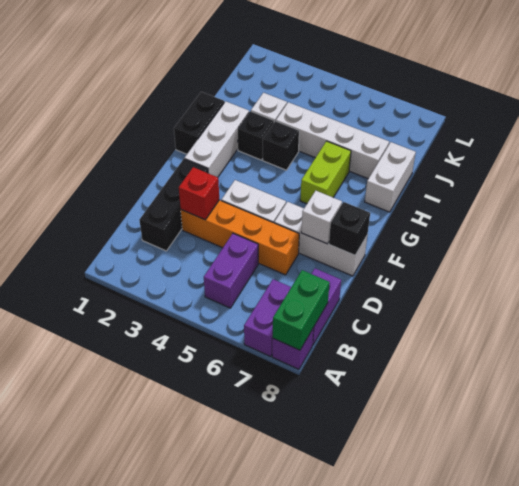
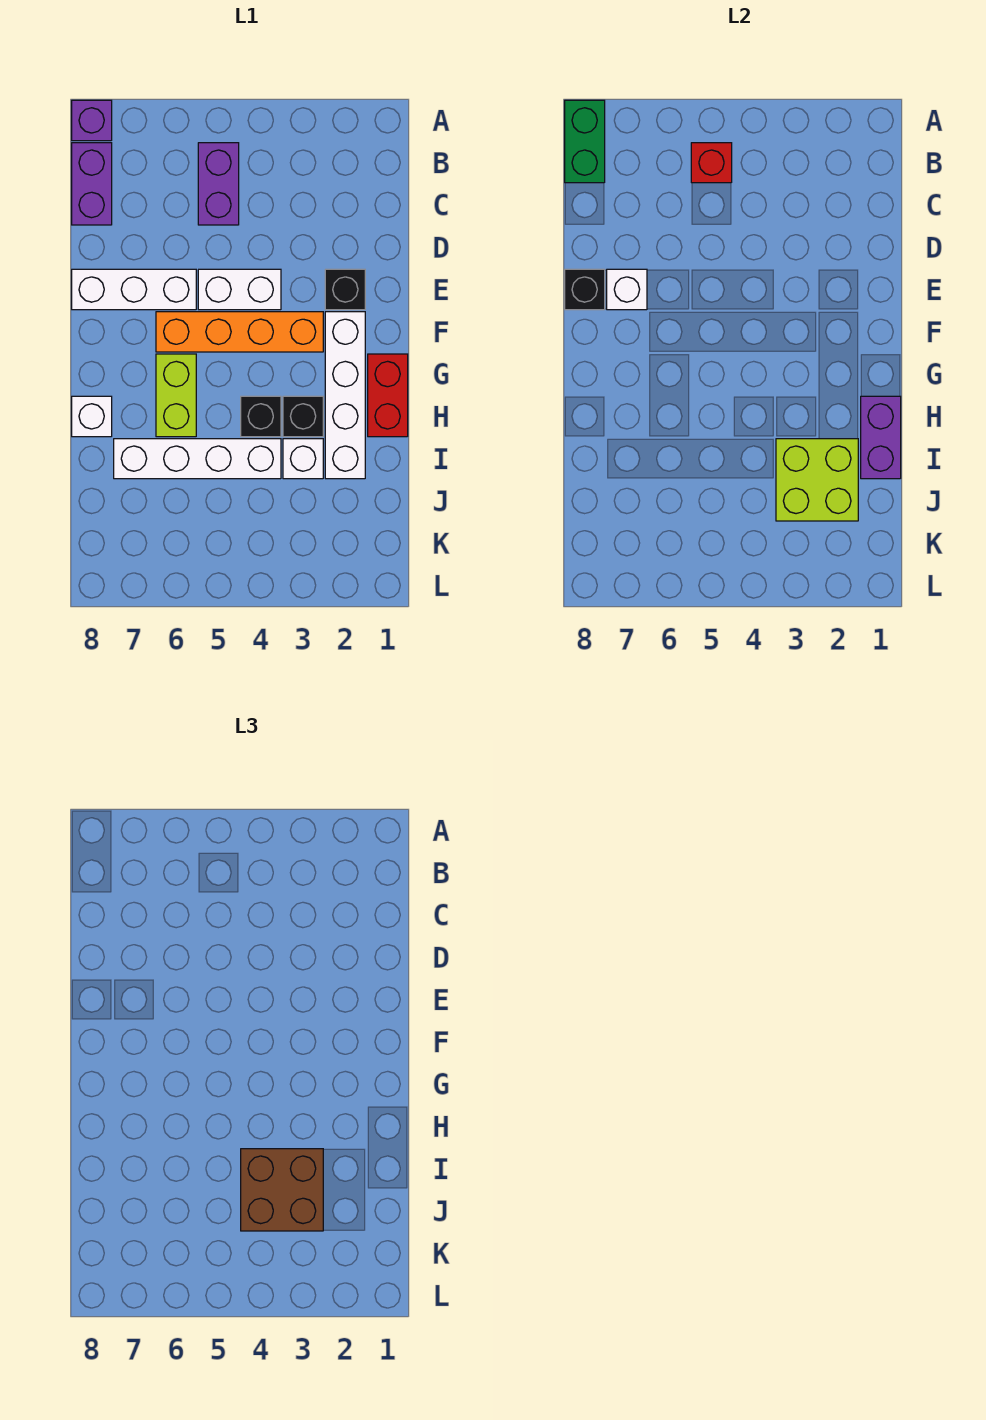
purple 1x2 brick [244,279,291,357] -> purple 1x2 brick moved to [861,396,901,479]
black 1x3 brick [140,159,208,251] -> black 1x1 brick [325,269,365,310]
orange 1x4 brick [181,200,299,275] -> orange 1x4 brick moved to [156,312,323,352]
red 1x1 brick [179,167,219,220] -> red 1x1 brick moved to [691,143,732,183]
white 1x3 brick [184,101,249,177] -> white 1x4 brick [325,312,365,479]
black 1x2 brick [174,92,224,154] -> red 1x2 brick [368,354,408,437]
white 1x2 brick [365,142,416,212] -> white 1x1 brick [72,396,112,437]
none -> lime 2x2 brick [776,439,858,521]
none -> brown 2x2 brick [241,1149,323,1231]

